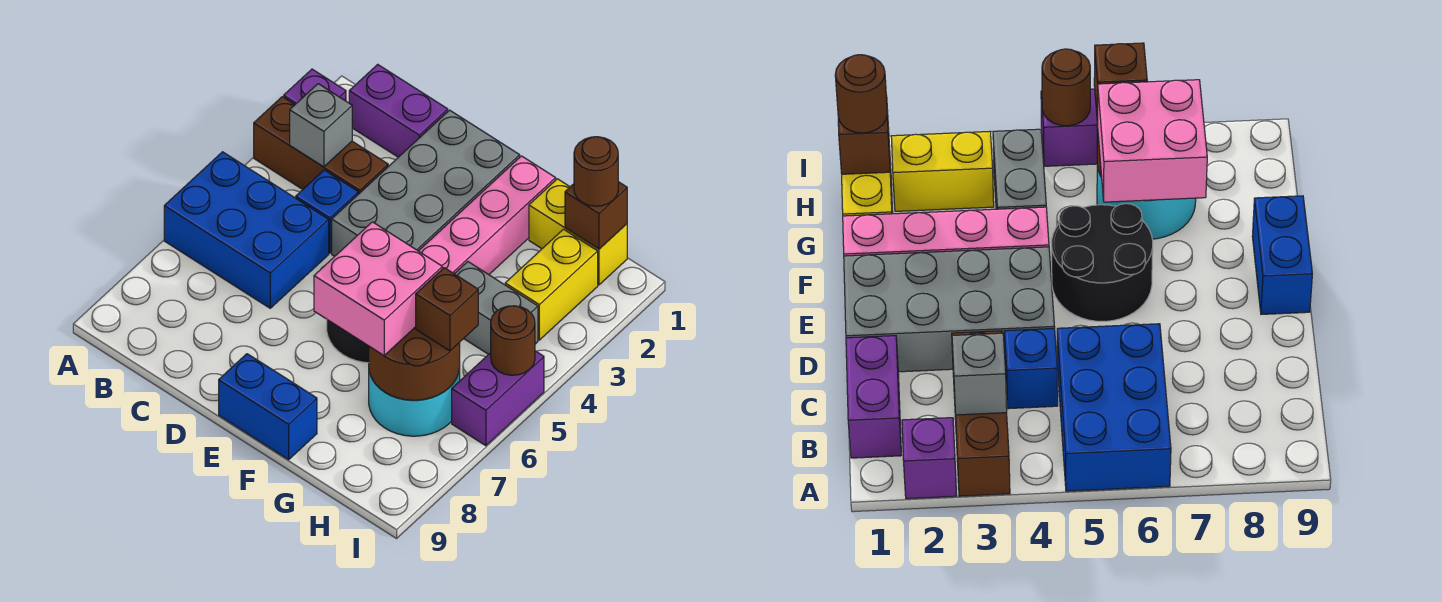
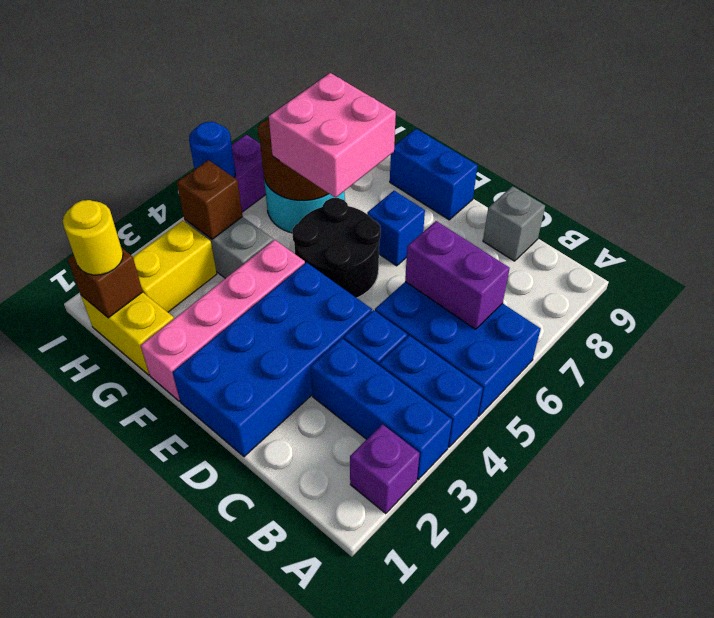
brown 1x3 brick [254,97,388,194] -> blue 1x3 brick [311,338,452,480]
none -> blue 1x2 brick [379,336,483,447]
purple 1x2 brick [349,64,448,157] -> purple 1x2 brick moved to [405,221,510,329]
grey 1x1 brick [290,84,352,167] -> grey 1x1 brick moved to [483,186,545,261]
grey 2x4 brick [332,110,520,256] -> blue 2x4 brick [173,262,372,457]
none -> blue 1x1 brick [367,191,425,266]
brown 1x1 round brick [574,137,618,206] -> yellow 1x1 round brick [63,200,123,275]
brown 1x1 brick [416,268,478,351] -> brown 1x1 brick moved to [177,160,243,239]
brown 1x1 round brick [491,306,535,375] -> blue 1x1 round brick [189,122,235,177]

